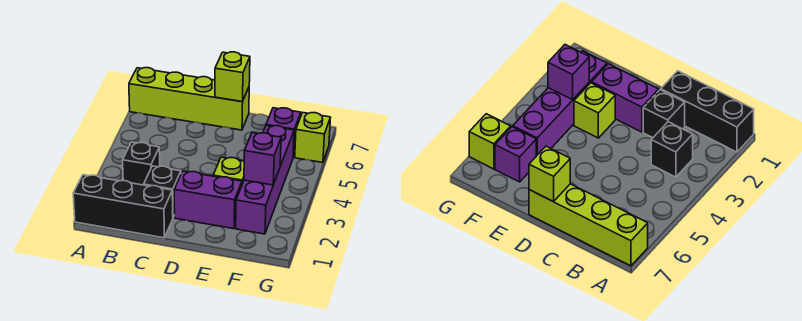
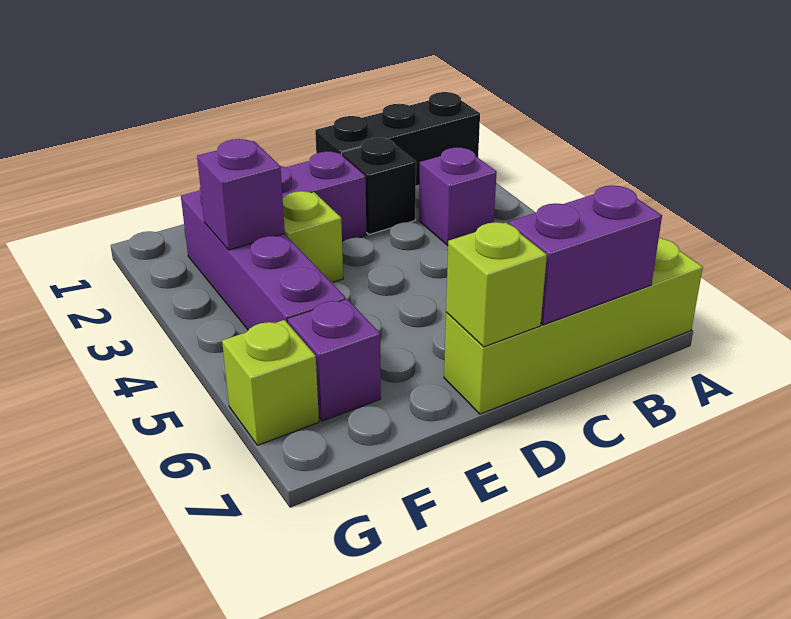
black 1x1 brick [123,142,160,185] -> purple 1x1 brick [419,147,497,245]
none -> purple 1x2 brick [509,185,662,325]

